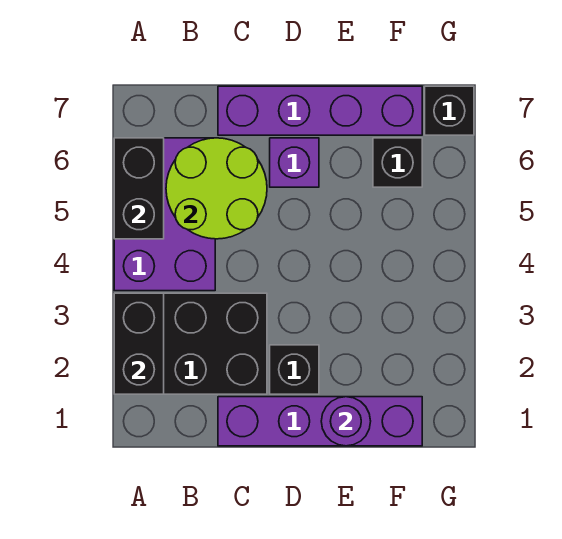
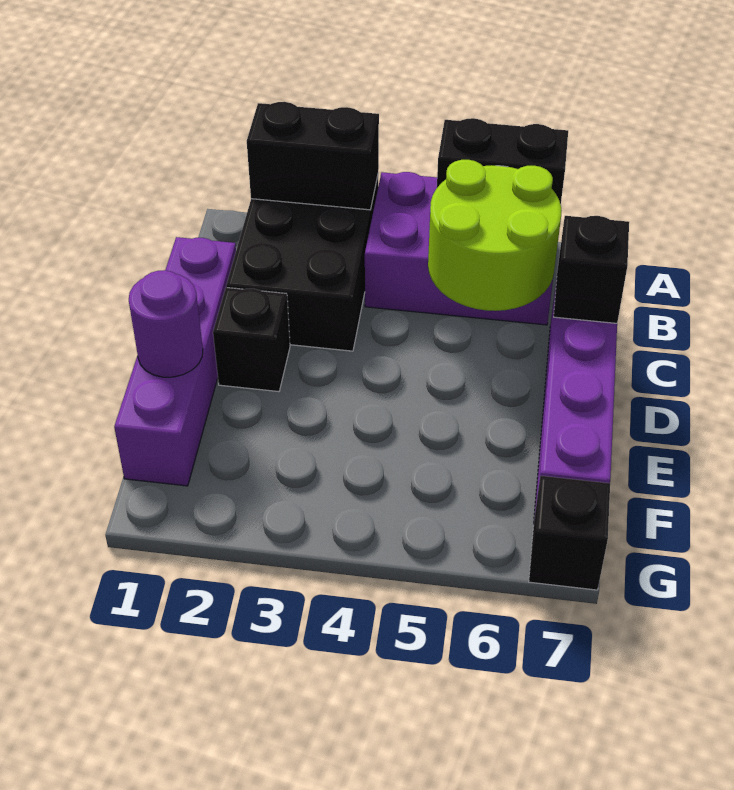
purple 1x1 brick [270,138,319,187] -> none
black 1x1 brick [373,138,422,187] -> black 1x1 brick moved to [554,216,629,323]

